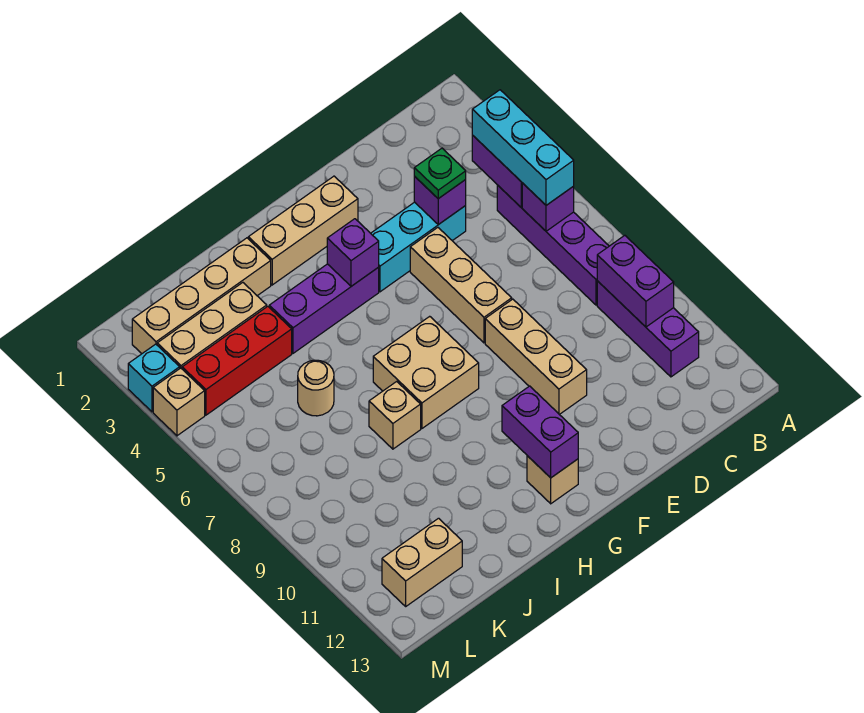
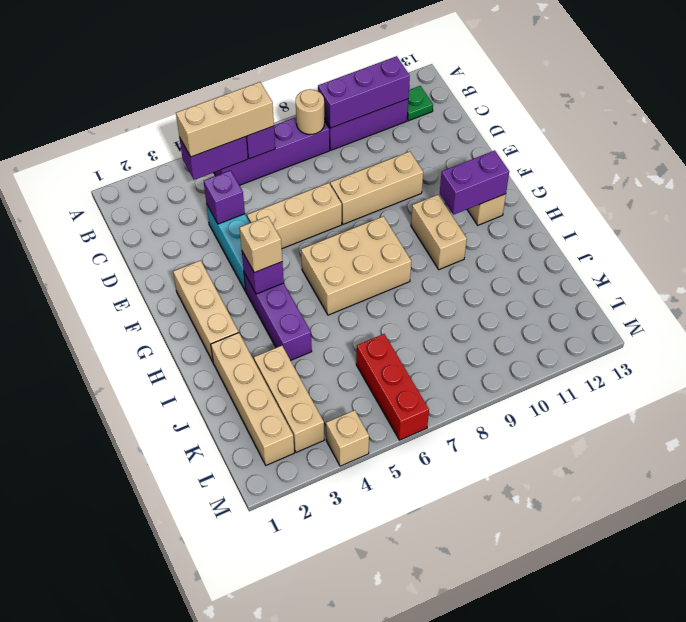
cyan 1x3 brick [472,90,574,205] -> tan 1x3 brick [176,82,274,157]
purple 1x2 brick [597,235,674,327] -> purple 1x3 brick [318,56,410,128]
green 1x1 plate [414,148,466,199] -> green 1x1 plate moved to [407,86,433,121]
tan 2x2 brick [373,316,479,428] -> tan 2x3 brick [301,216,411,315]
tan 1x1 brick [369,381,421,449] -> tan 1x1 brick moved to [239,216,282,273]
red 1x3 brick [182,306,292,415] -> red 1x3 brick moved to [356,334,429,440]
tan 1x1 round brick [298,360,334,416] -> tan 1x1 round brick moved to [296,89,325,134]
tan 1x2 brick [382,518,462,606] -> tan 1x2 brick moved to [411,195,467,270]
cyan 1x1 brick [128,344,180,412] -> none

